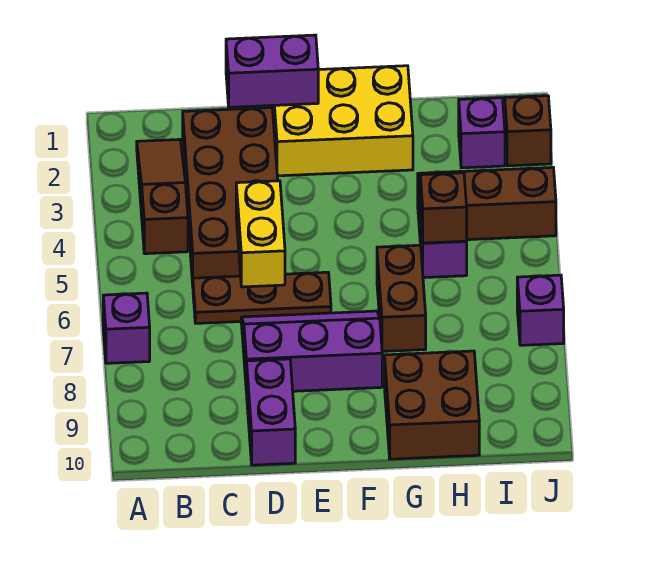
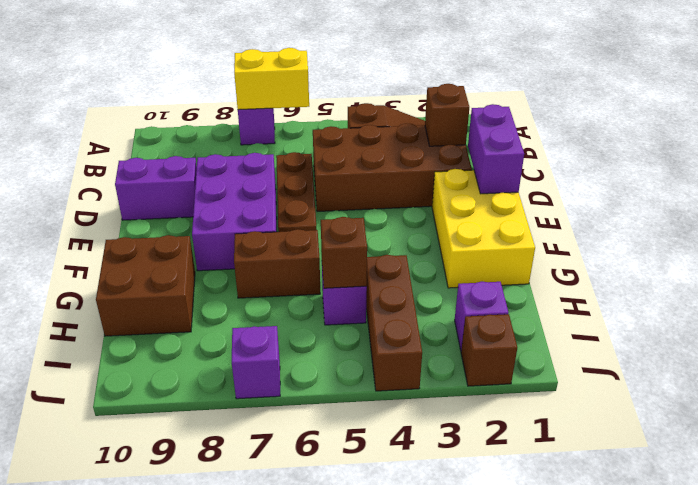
none -> brown 1x1 brick [425,84,469,146]
yellow 1x2 brick [236,181,285,287] -> yellow 1x2 brick moved to [234,48,309,110]
purple 2x3 slope [241,311,382,393] -> purple 2x3 brick [192,153,277,271]

